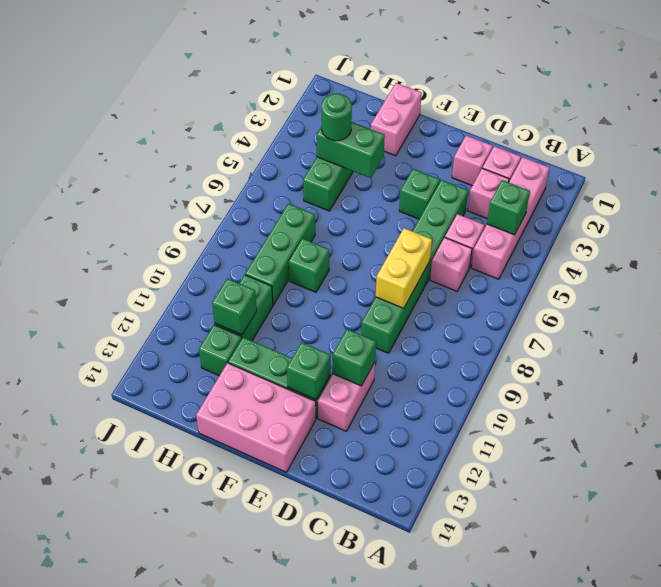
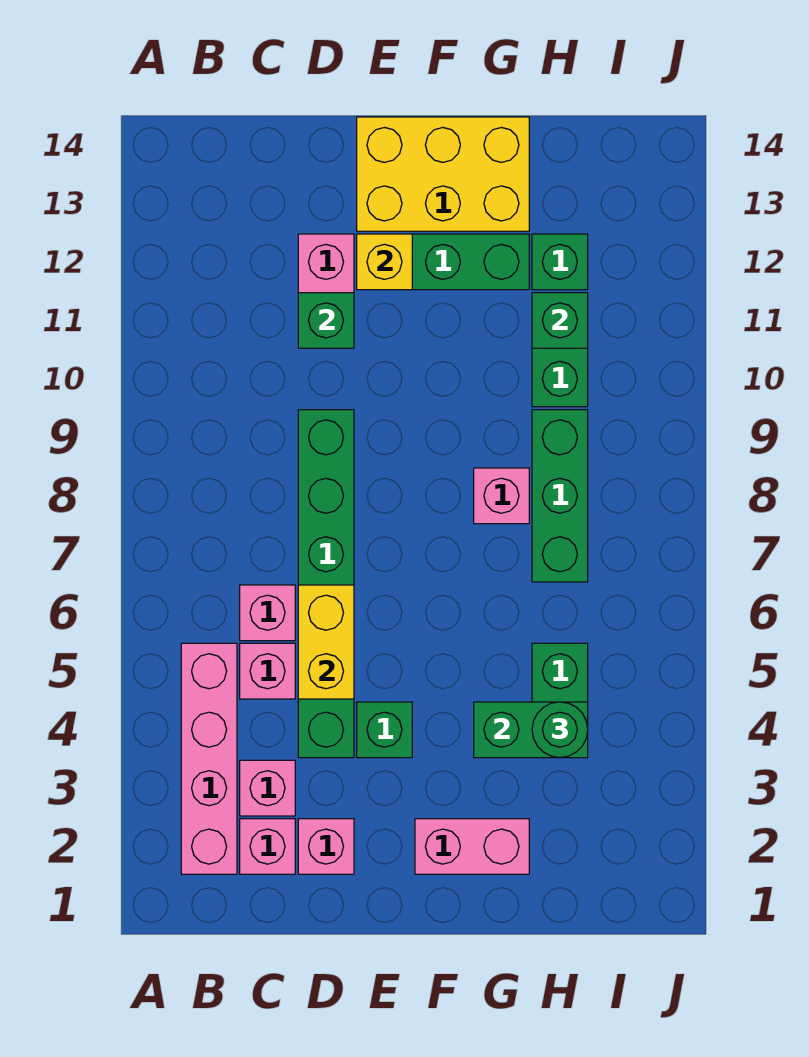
green 1x1 brick [487,180,530,235] -> none
yellow 1x2 brick [376,228,432,308] -> yellow 1x2 brick moved to [298,585,354,699]
green 1x1 brick [287,342,331,400] -> yellow 1x1 brick [357,234,412,290]
pink 2x3 brick [196,363,316,472] -> yellow 2x3 brick [357,117,529,231]
pink 1x2 brick [371,83,422,156] -> pink 1x2 brick turned to [415,819,529,874]
green 1x1 brick [289,238,329,292] -> pink 1x1 brick [474,468,529,524]

